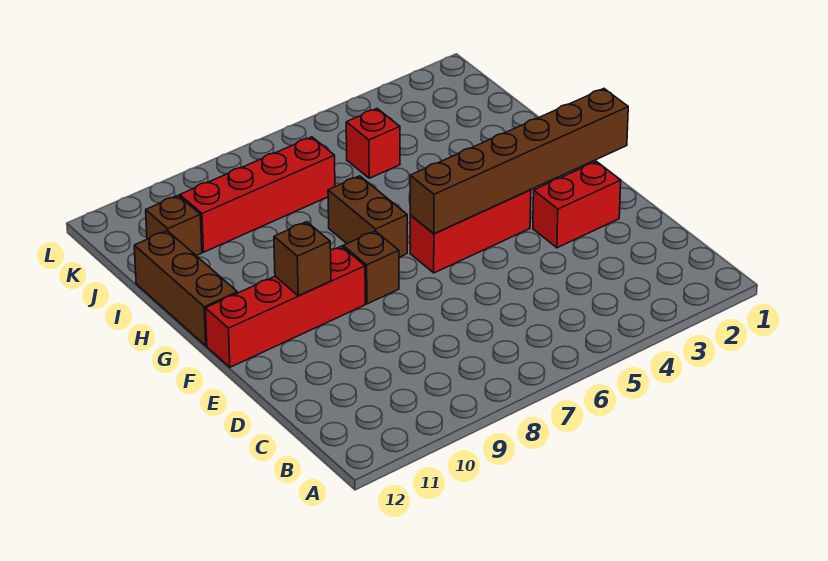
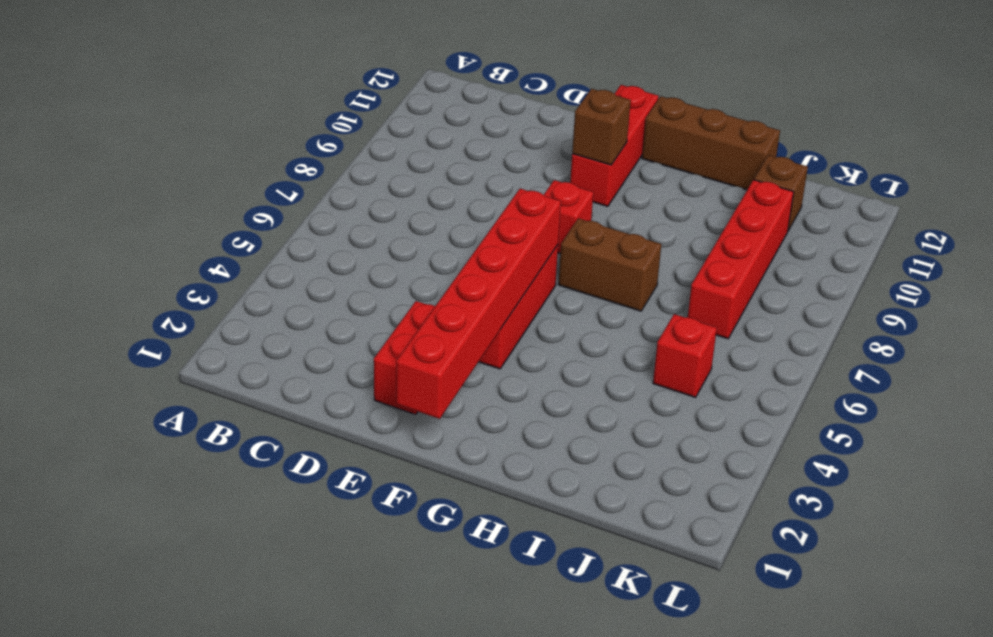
brown 1x6 brick [410,89,628,234] -> red 1x6 brick [396,189,561,419]
brown 1x1 brick [343,231,399,304] -> red 1x1 brick [544,180,593,253]
red 1x4 brick [205,246,365,367] -> red 1x3 brick [570,85,658,207]

